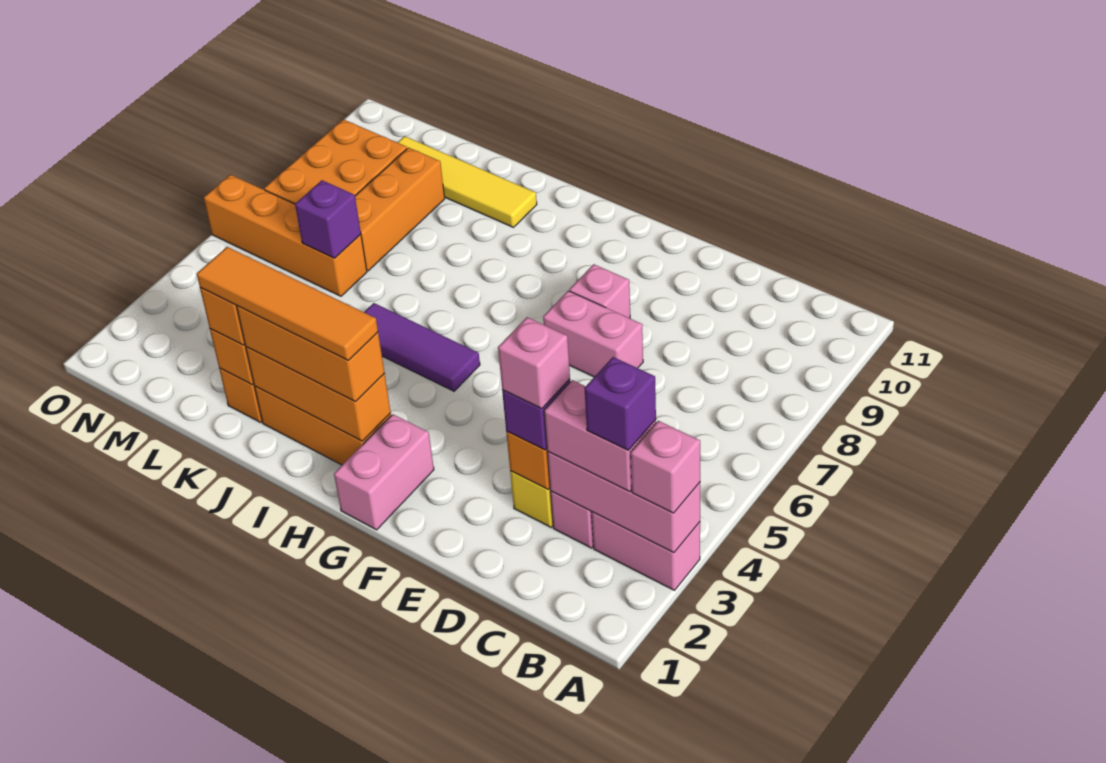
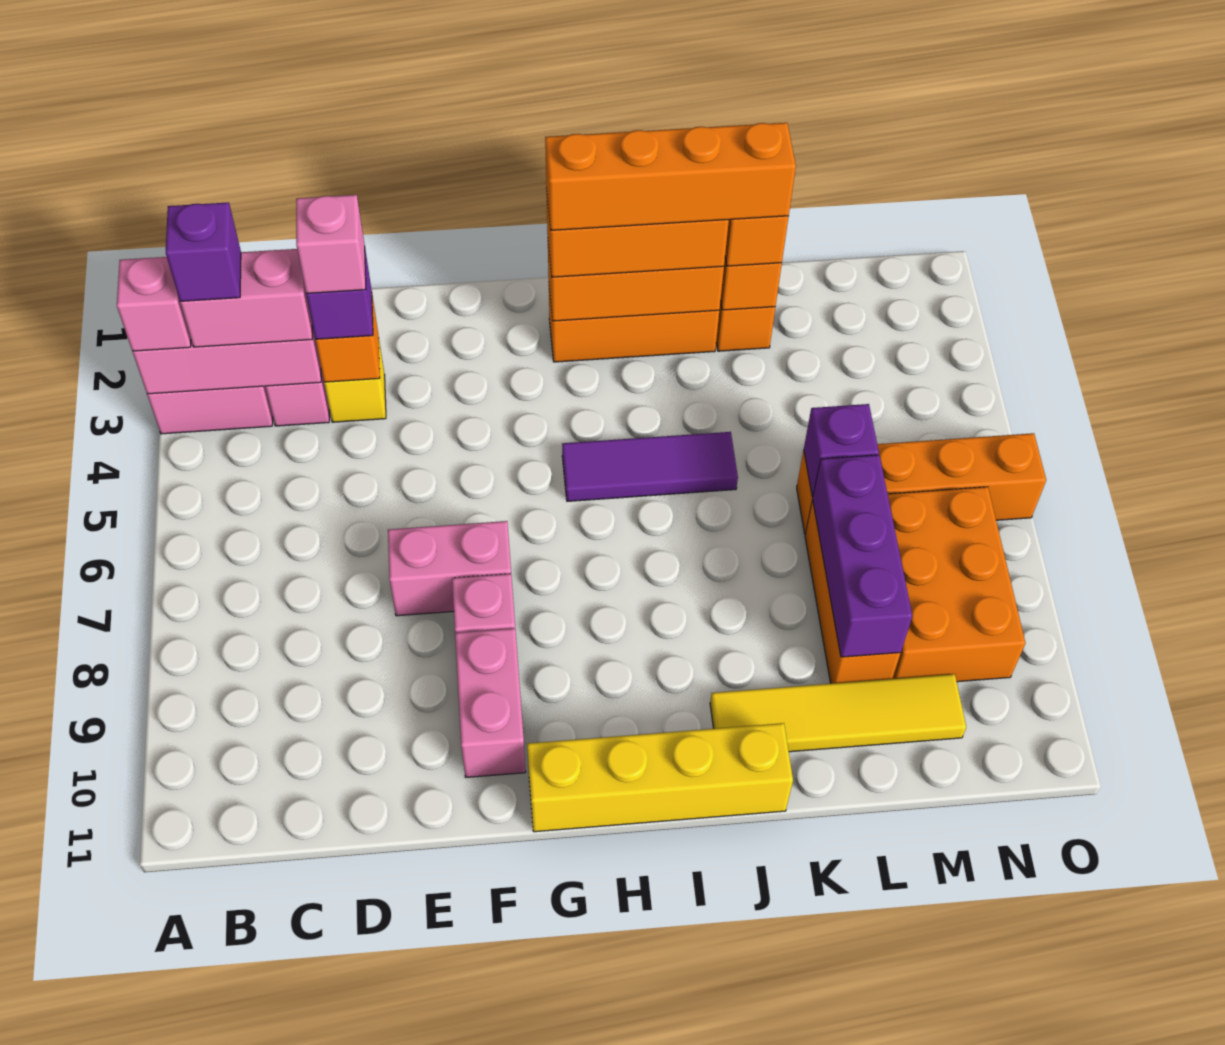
pink 1x2 brick [334,414,434,530] -> pink 1x2 brick moved to [455,628,526,777]
none -> yellow 1x4 brick [527,723,793,832]
orange 1x4 tile [197,247,378,361] -> orange 1x4 brick [545,123,796,230]
none -> purple 1x3 brick [813,455,912,657]

